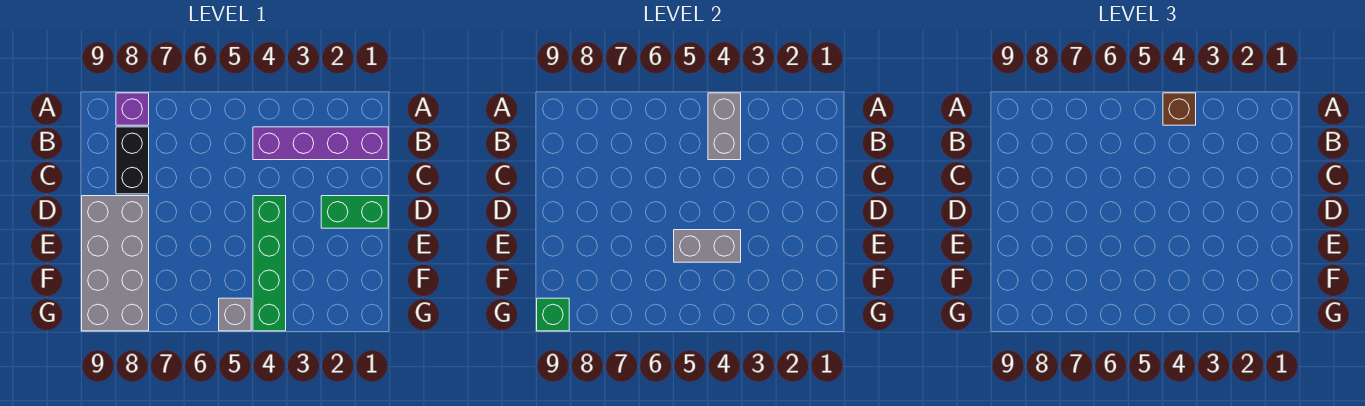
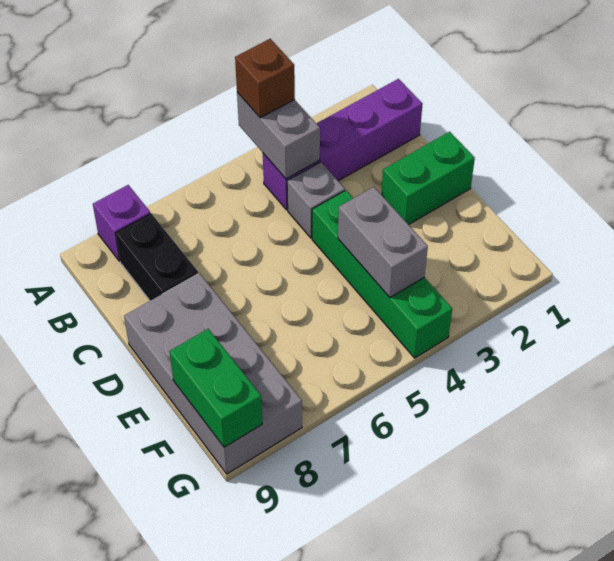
grey 1x2 brick [674,230,741,262] -> grey 1x2 brick turned to [338,187,428,297]
grey 1x1 brick [219,298,251,331] -> grey 1x1 brick moved to [287,162,345,238]
green 1x1 brick [537,298,569,331] -> green 1x2 brick [169,329,262,447]

